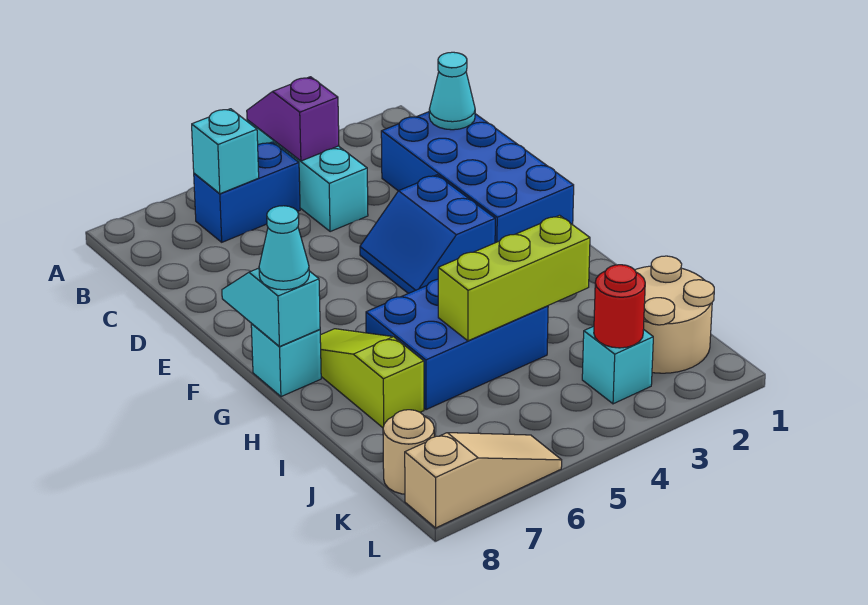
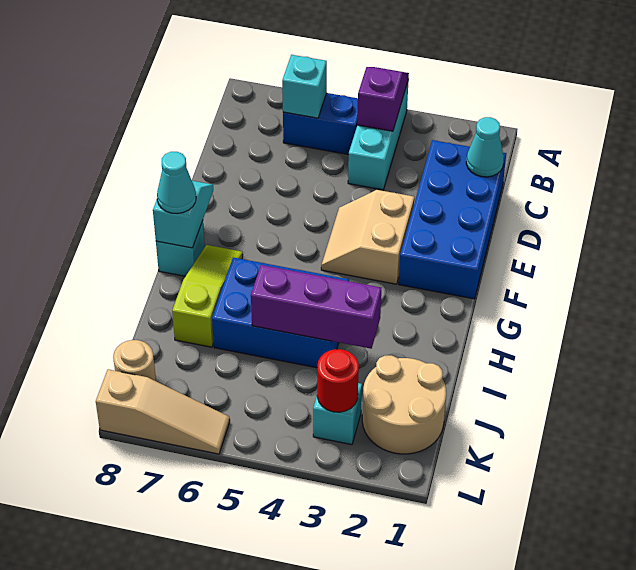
blue 2x2 slope [360,175,495,293] -> tan 2x2 slope [321,190,414,284]
lime 1x3 brick [438,215,590,341] -> purple 1x3 brick [251,265,381,349]

